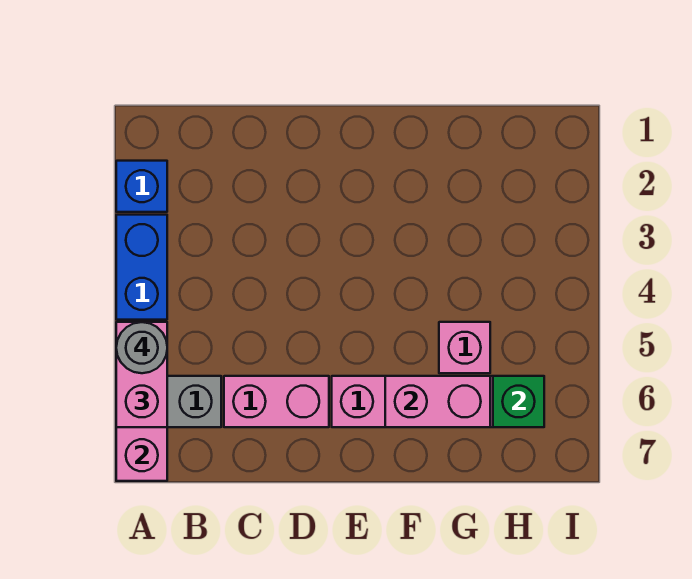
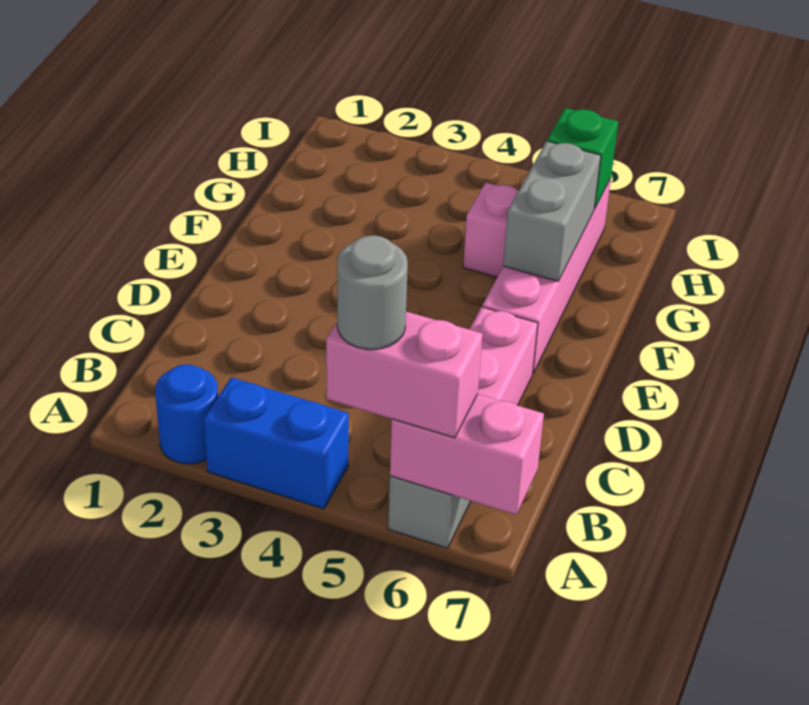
blue 1x1 brick [116,161,167,212] -> blue 1x1 round brick [155,364,218,464]
pink 1x2 brick [385,376,490,427] -> grey 1x2 brick [503,141,601,281]

